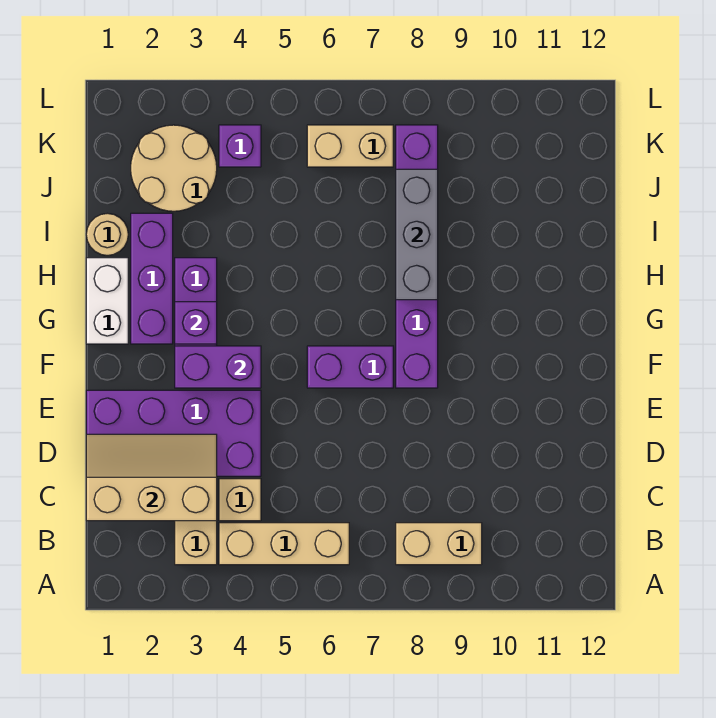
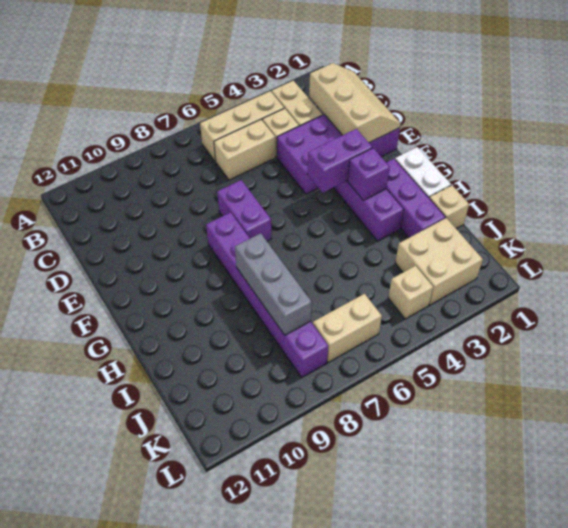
tan 1x2 brick [396,523,482,565] -> tan 1x2 brick moved to [214,120,275,180]
tan 2x3 slope [86,434,217,521] -> tan 2x3 slope turned to [309,63,401,142]
purple 1x2 brick [307,346,393,388] -> purple 1x2 brick turned to [217,180,271,241]
tan 1x1 round brick [86,213,128,255] -> tan 1x1 brick [429,185,469,229]
tan 2x2 round brick [131,125,217,211] -> tan 2x2 brick [395,218,483,305]
purple 1x1 brick [219,125,261,167] -> tan 1x1 brick [388,266,433,319]

